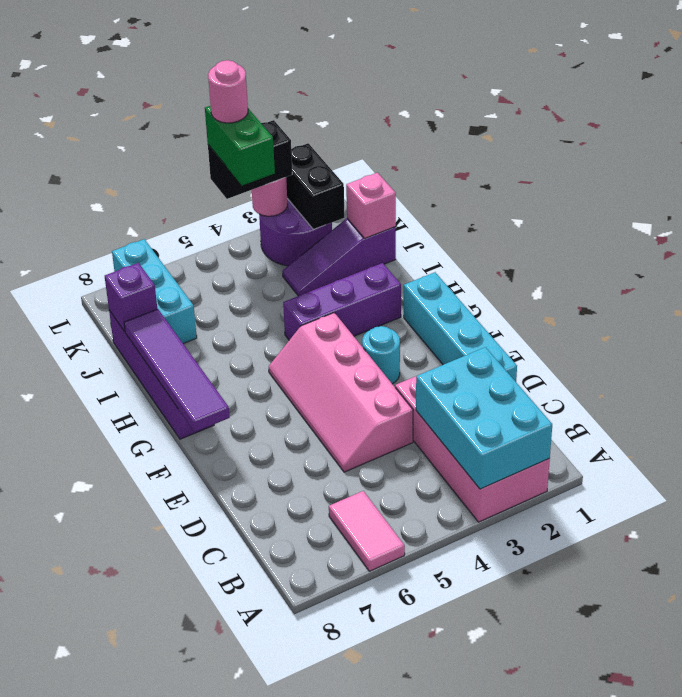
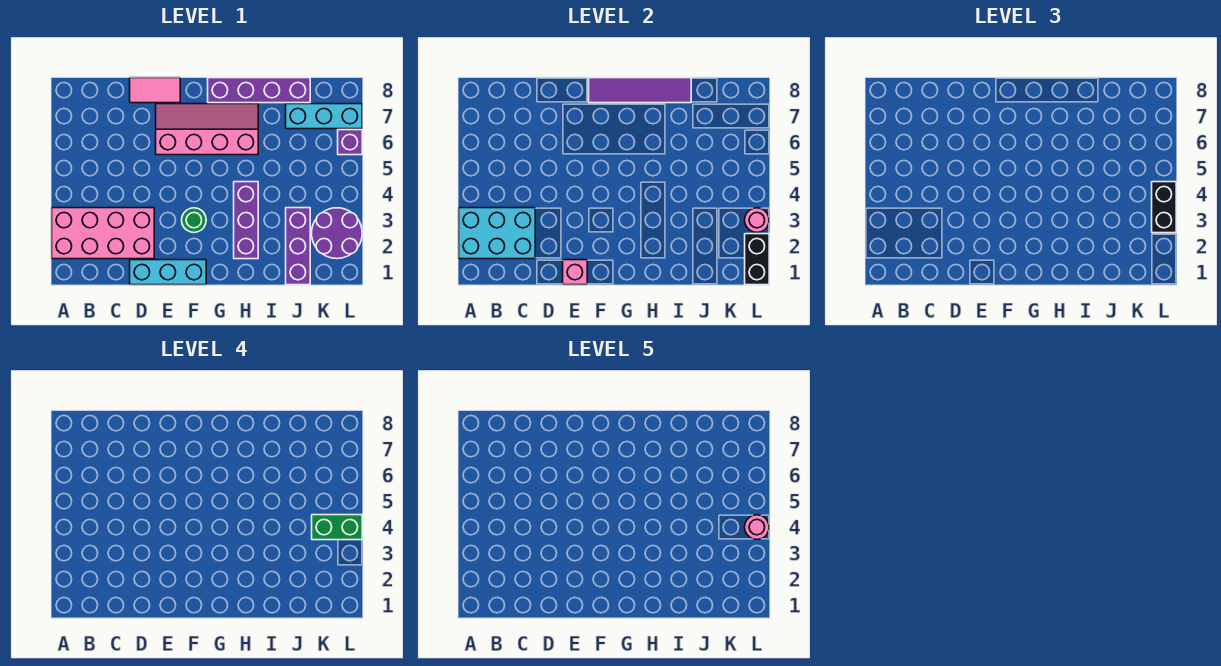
pink 1x2 tile [329,491,405,571] -> pink 1x2 tile moved to [130,78,180,103]
cyan 1x4 brick [404,272,517,382] -> cyan 1x3 brick [130,260,206,285]
pink 2x4 slope [269,313,413,472] -> pink 2x4 slope moved to [156,104,258,155]
cyan 1x1 round brick [362,326,400,384] -> green 1x1 round brick [182,208,206,233]
purple 1x3 slope [282,219,396,296] -> purple 1x3 brick [286,208,310,285]
pink 1x1 brick [346,173,396,238] -> pink 1x1 brick moved to [563,260,587,285]
purple 1x1 brick [105,263,157,332] -> purple 1x1 brick moved to [338,130,362,155]
black 1x2 brick [286,143,344,229] -> black 1x2 brick turned to [745,234,769,285]

